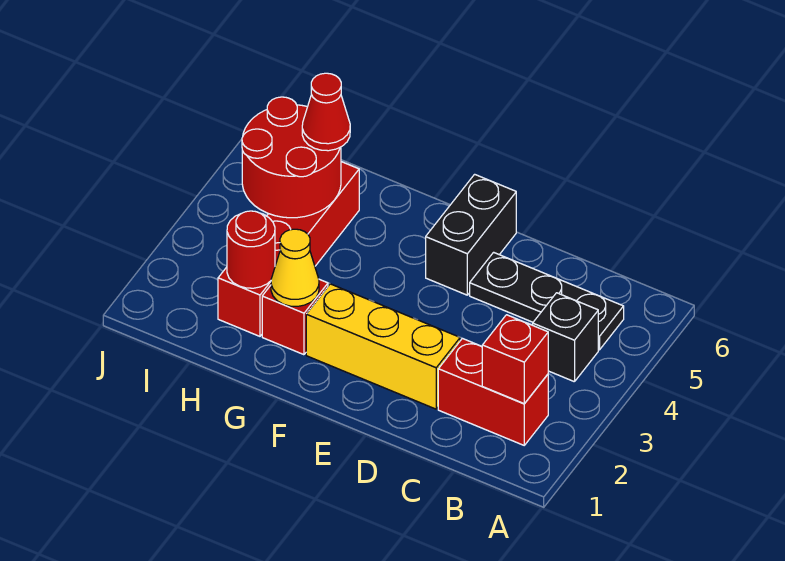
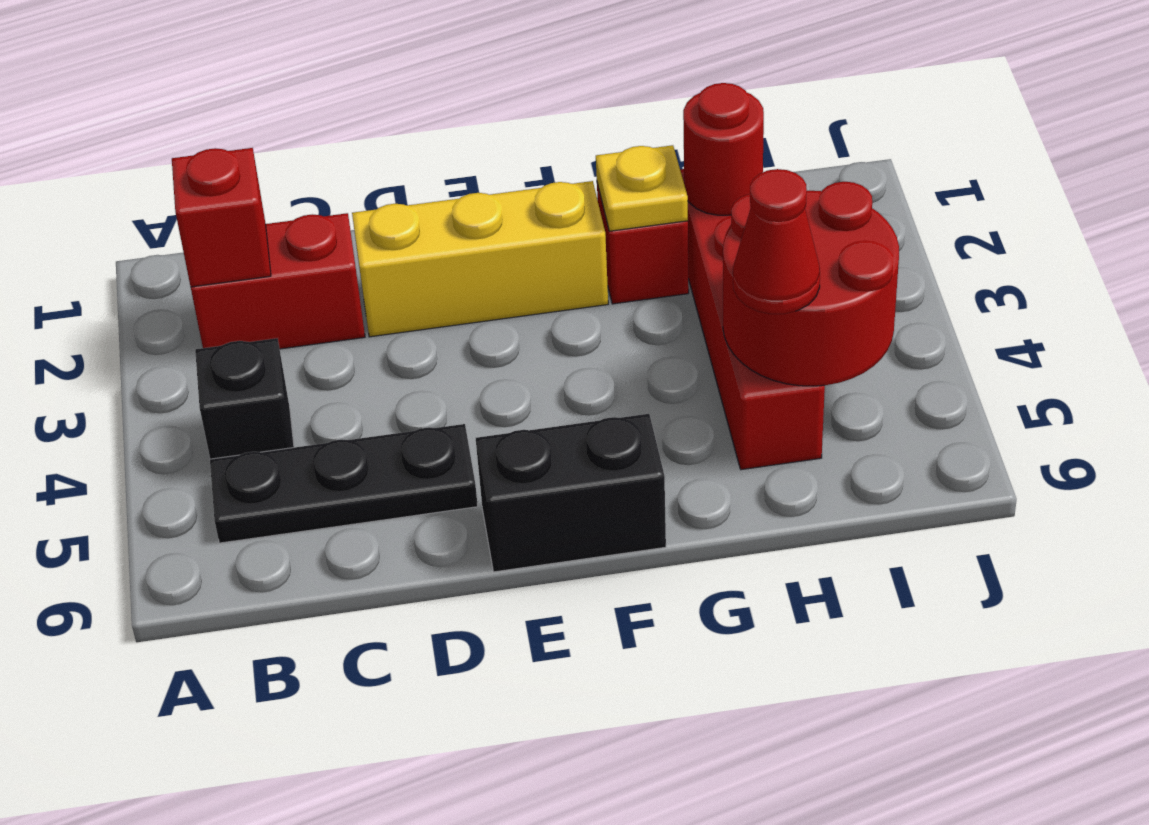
black 1x2 brick [426,174,516,295] -> black 1x2 brick turned to [476,414,666,572]
yellow 1x1 cone [271,229,319,306] -> yellow 1x1 plate [596,145,688,231]

